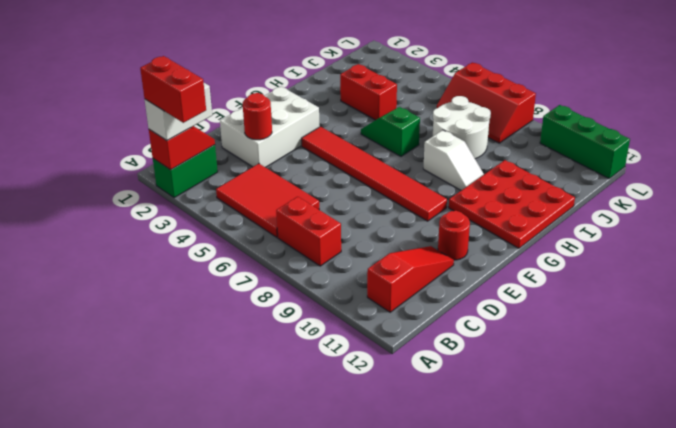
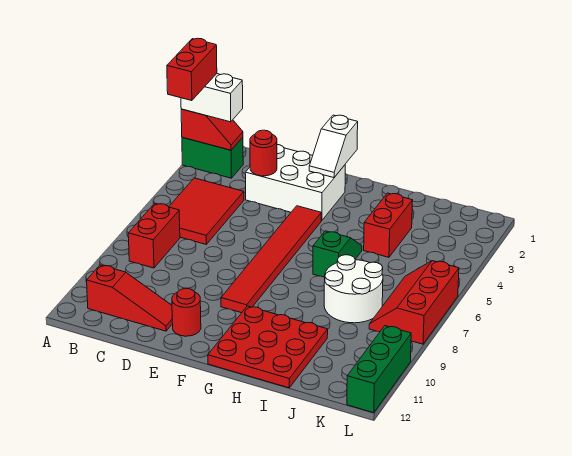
white 1x2 slope [423,130,484,190] -> white 1x2 slope moved to [309,115,358,178]

